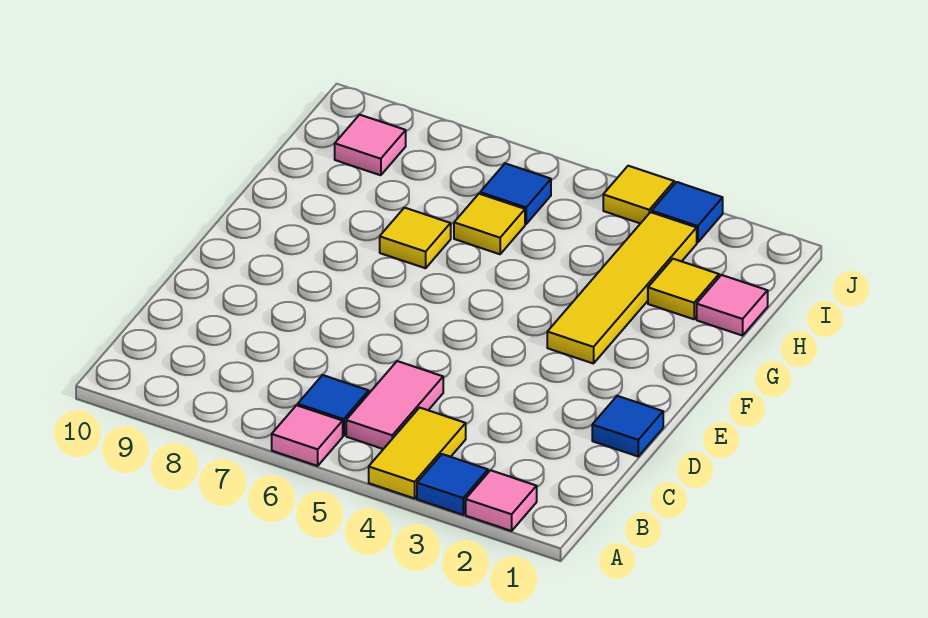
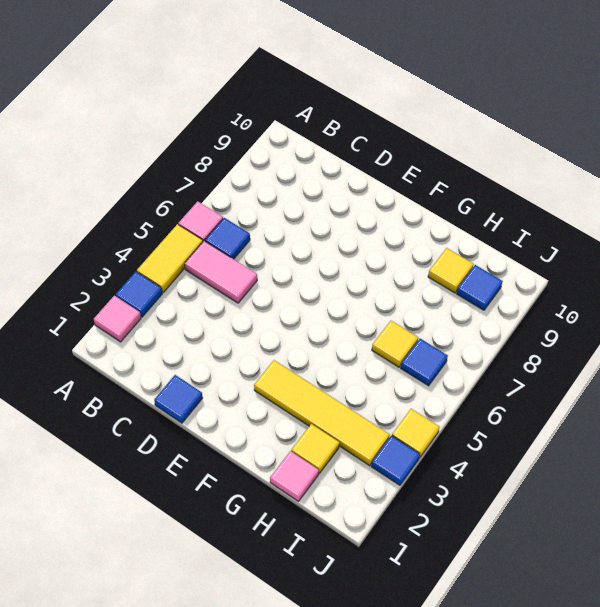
yellow 1x2 tile [369,408,466,498] -> yellow 1x2 tile turned to [137,224,203,292]
yellow 1x1 tile [380,208,451,268] -> yellow 1x1 tile moved to [428,248,474,293]
pink 1x1 tile [335,115,406,175] -> blue 1x1 tile [457,265,503,310]

